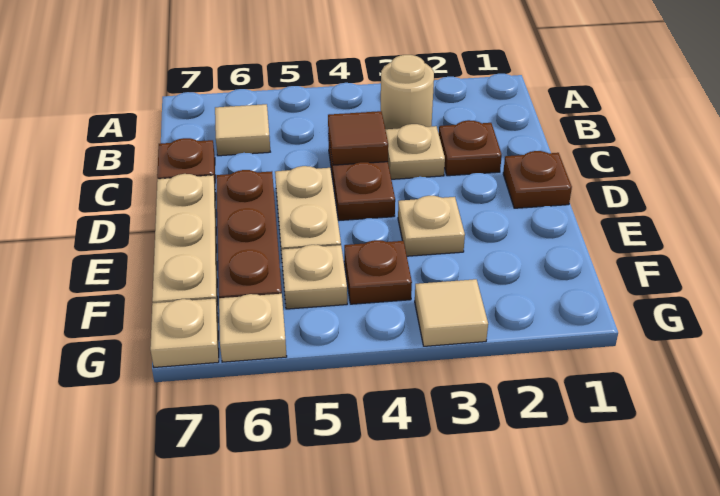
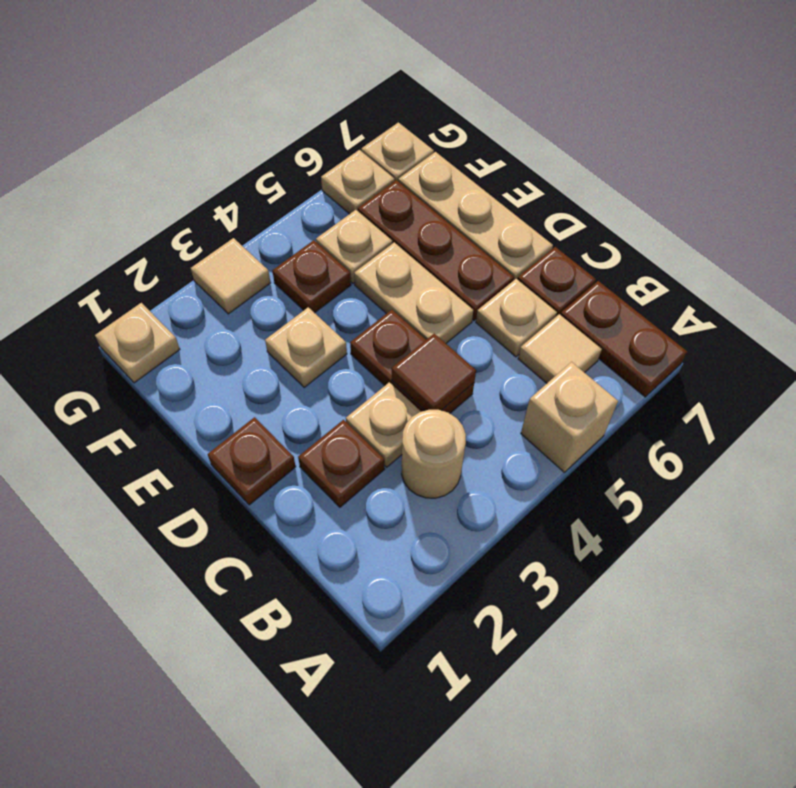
none -> tan 1x1 brick [521,362,618,472]
none -> brown 1x2 plate [561,281,687,397]
none -> tan 1x1 plate [476,279,557,357]
none -> tan 1x1 plate [95,303,180,383]

